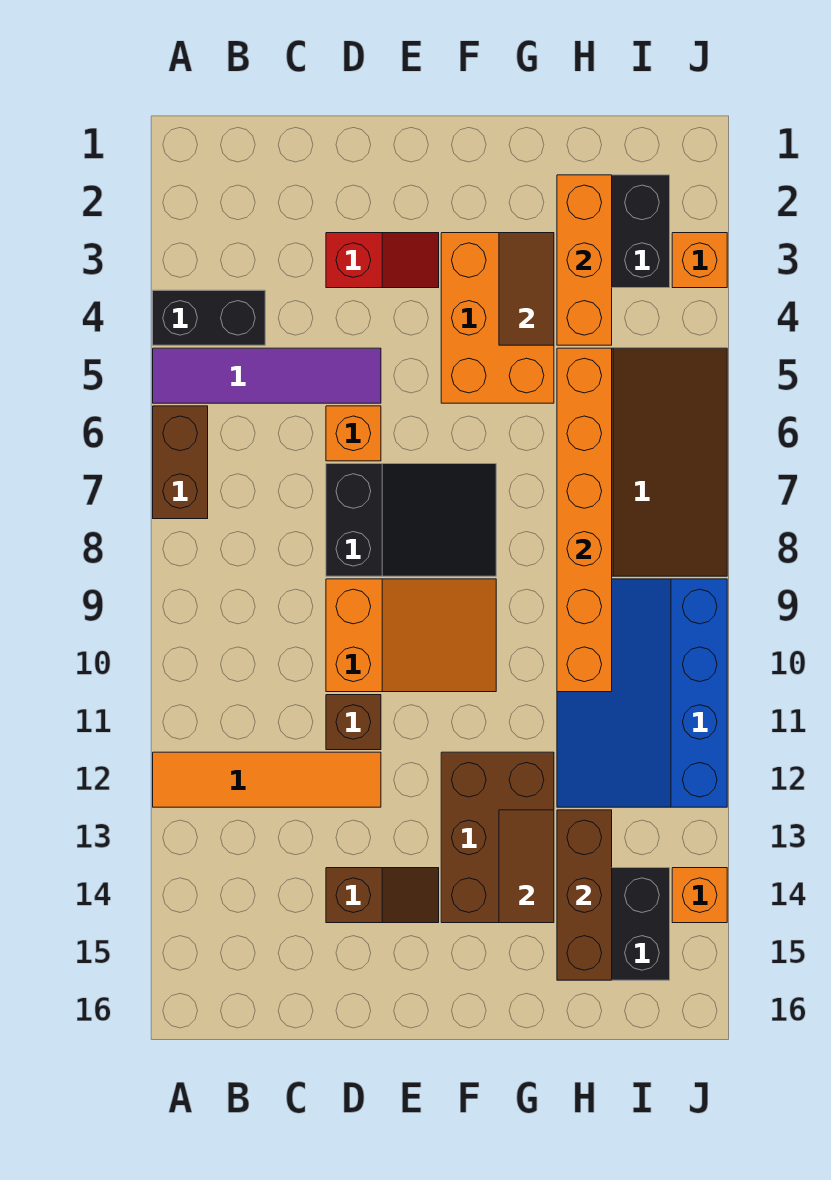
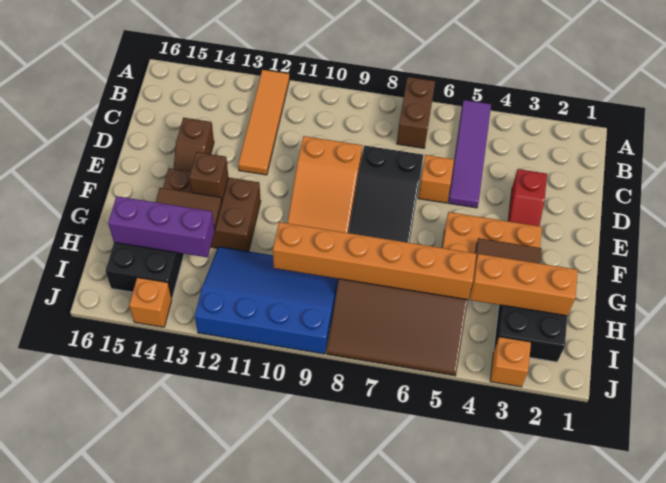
black 1x2 brick [153,290,265,345] -> none
brown 1x2 brick [153,406,208,519] -> brown 1x2 brick turned to [397,77,435,148]
brown 1x1 brick [326,695,381,750] -> brown 1x1 brick moved to [189,152,228,202]
brown 1x3 brick [557,810,612,980] -> purple 1x3 brick [108,196,215,258]

